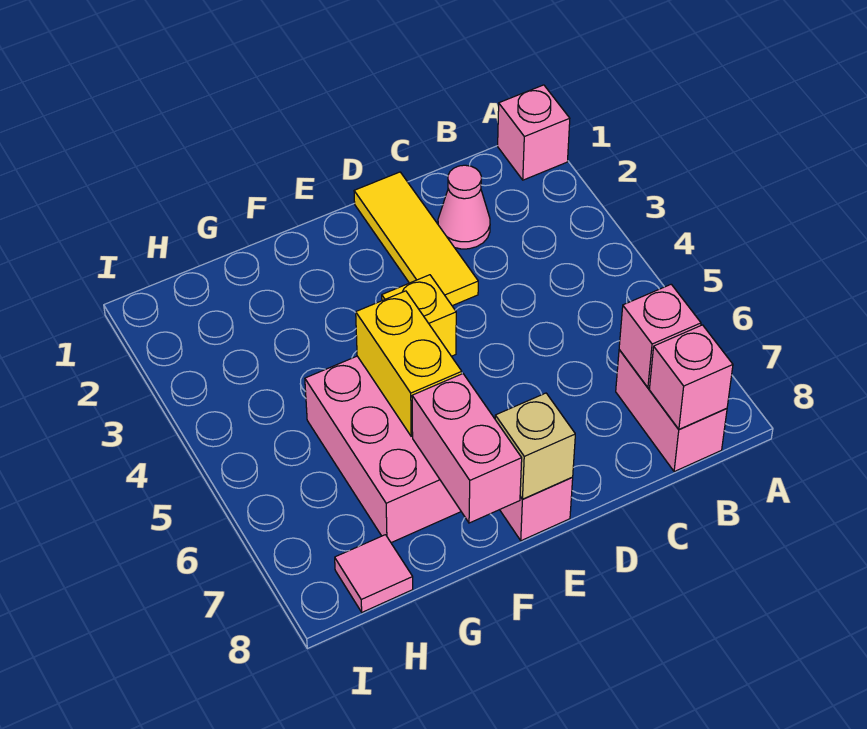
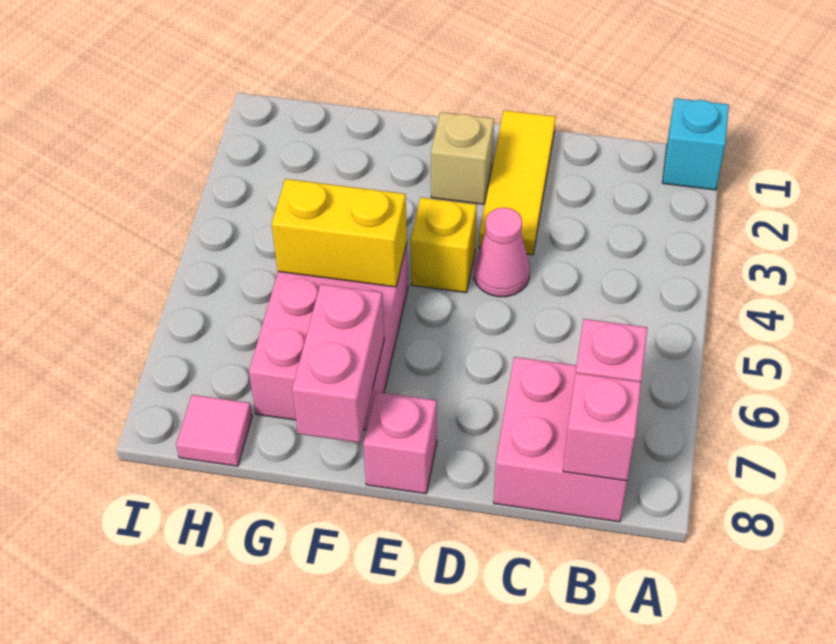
pink 1x1 brick [498,85,570,180] -> cyan 1x1 brick [663,98,729,190]
pink 1x2 brick [616,350,727,472] -> pink 2x2 brick [494,357,627,522]
pink 1x1 cone [438,165,490,249] -> pink 1x1 cone moved to [474,208,530,297]
tan 1x1 brick [495,393,575,499] -> tan 1x1 brick moved to [431,112,494,204]
yellow 1x2 brick [356,291,462,436] -> yellow 1x2 brick turned to [272,179,407,287]

